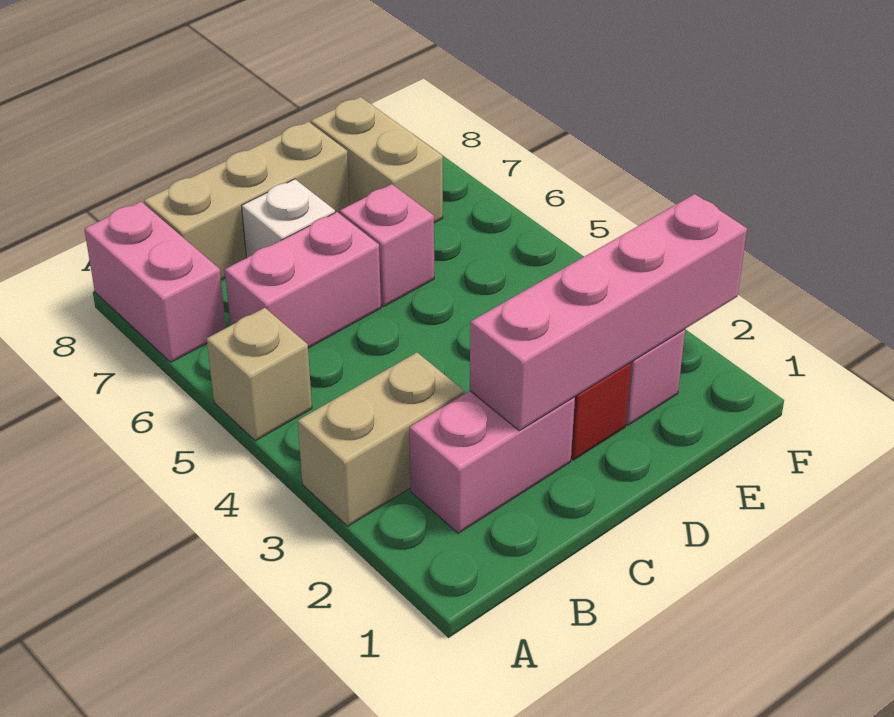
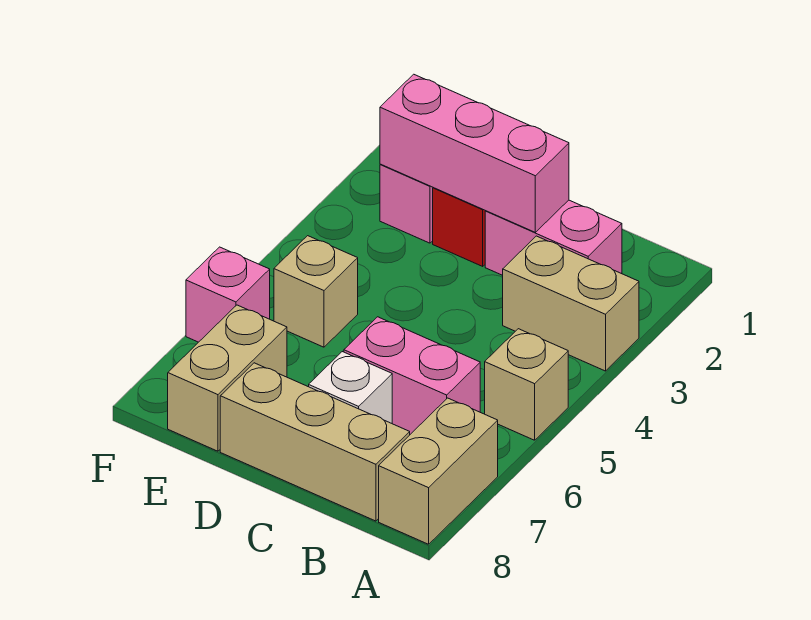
pink 1x2 brick [84,202,226,362] -> tan 1x2 brick [379,398,498,544]
pink 1x4 brick [470,194,747,431] -> pink 1x3 brick [380,74,569,232]
pink 1x1 brick [340,184,434,306] -> pink 1x1 brick moved to [186,247,270,342]
none -> tan 1x1 brick [274,236,358,347]

